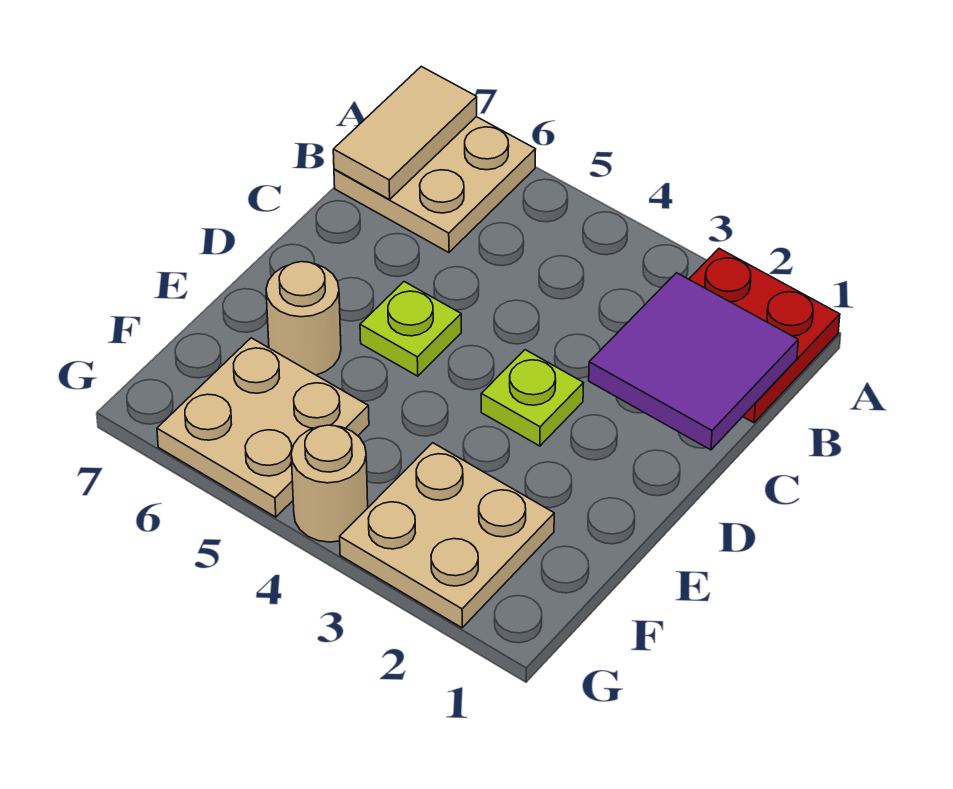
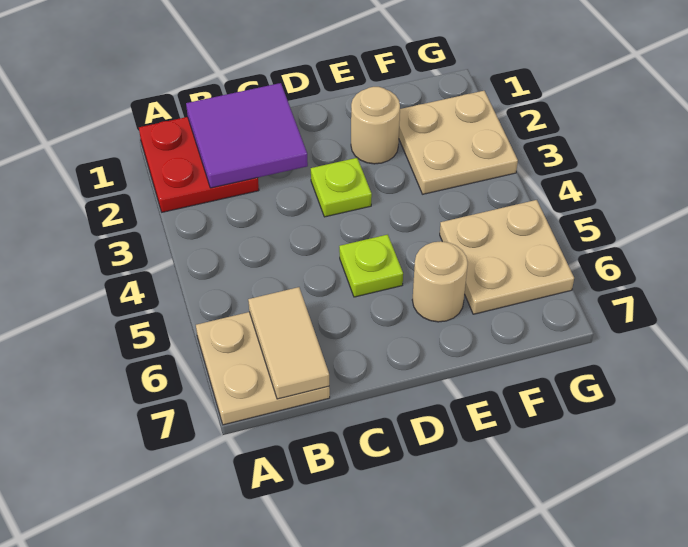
tan 1x2 tile [333,67,477,199] -> tan 1x2 tile turned to [248,287,329,399]
tan 1x1 round brick [291,425,368,542] -> tan 1x1 round brick moved to [351,87,400,164]

